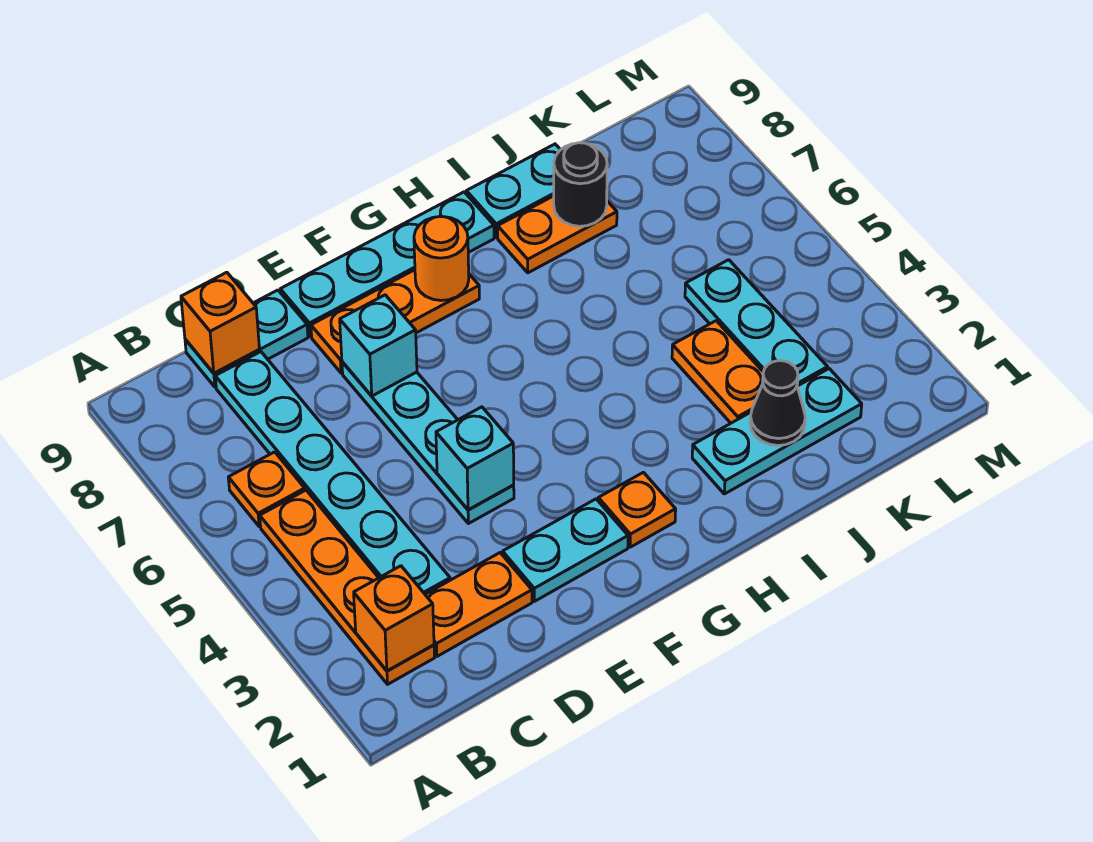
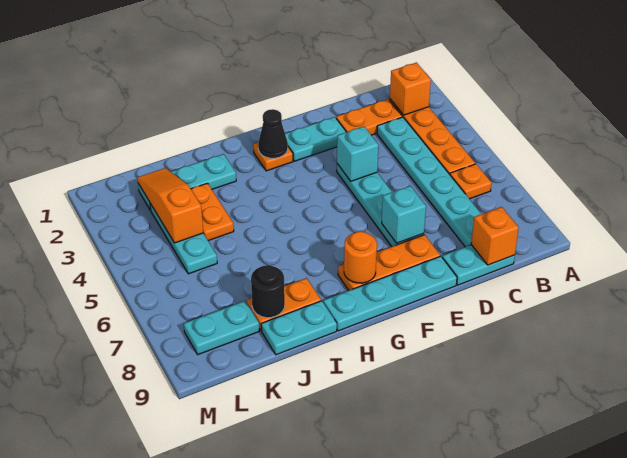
black 1x1 cone [750,361,805,445] -> black 1x1 cone moved to [258,109,288,158]
none -> orange 1x3 slope [137,168,203,243]
none -> cyan 1x2 plate [184,301,259,354]

